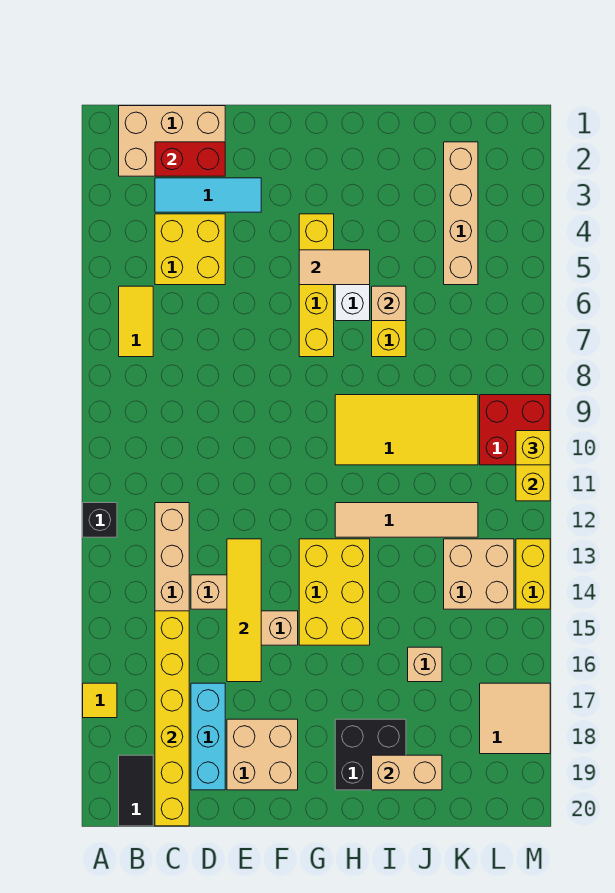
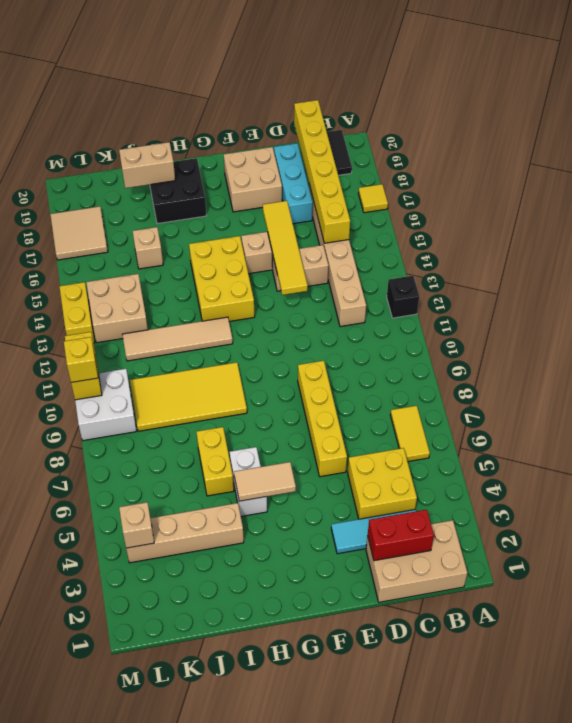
yellow 1x4 brick [299,214,334,357] -> yellow 1x4 brick moved to [298,361,347,477]
tan 1x1 brick [372,286,406,321] -> tan 1x1 brick moved to [119,502,154,548]
tan 1x4 brick [444,142,478,285] -> tan 1x4 brick turned to [126,503,244,563]
red 2x2 brick [480,395,550,465] -> white 2x2 brick [75,369,137,441]

